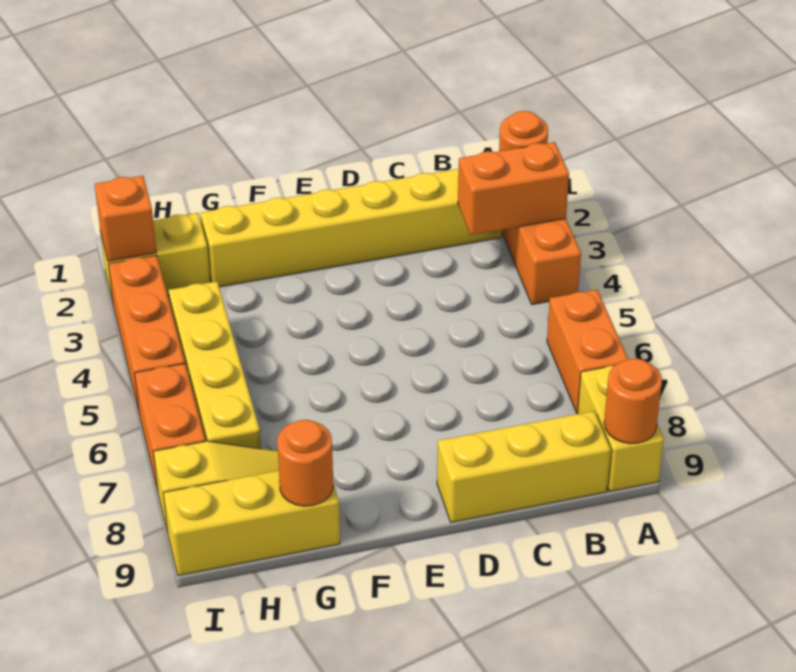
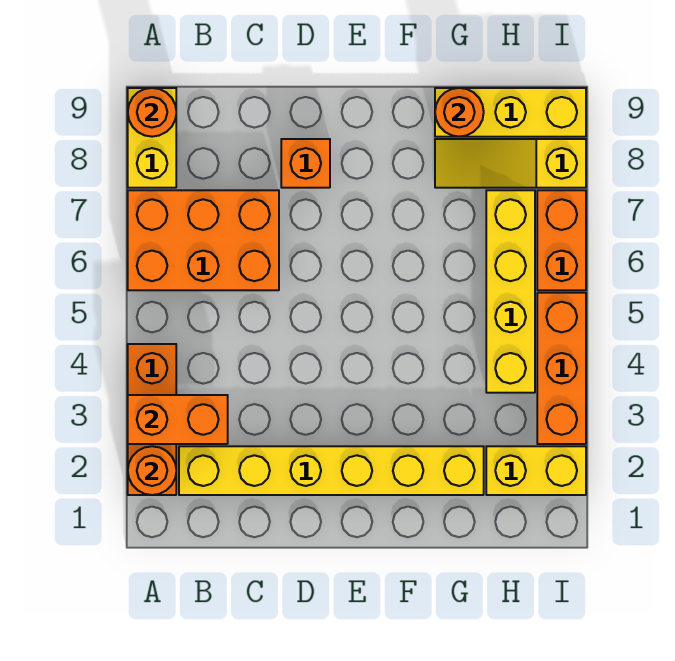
orange 1x2 brick [547,290,628,413] -> orange 2x3 brick [128,190,279,290]
yellow 1x3 brick [437,411,611,522] -> none
orange 1x1 brick [95,176,156,261] -> orange 1x1 brick moved to [281,139,330,188]

